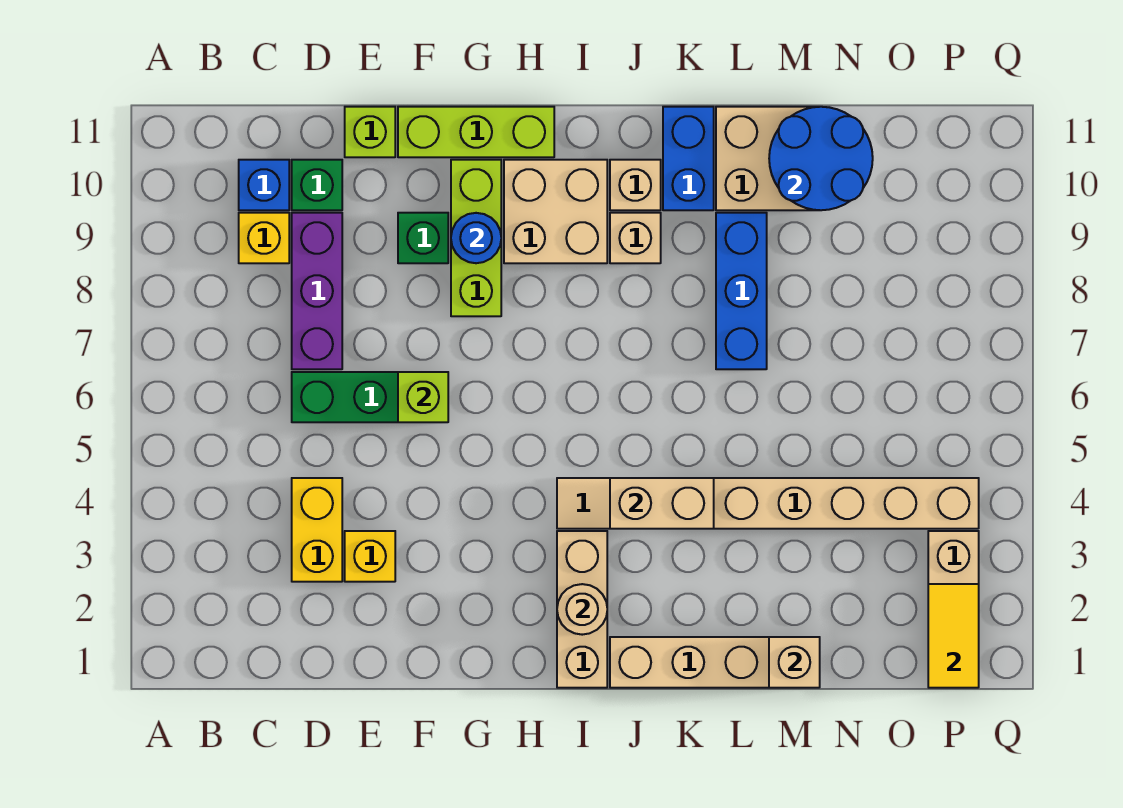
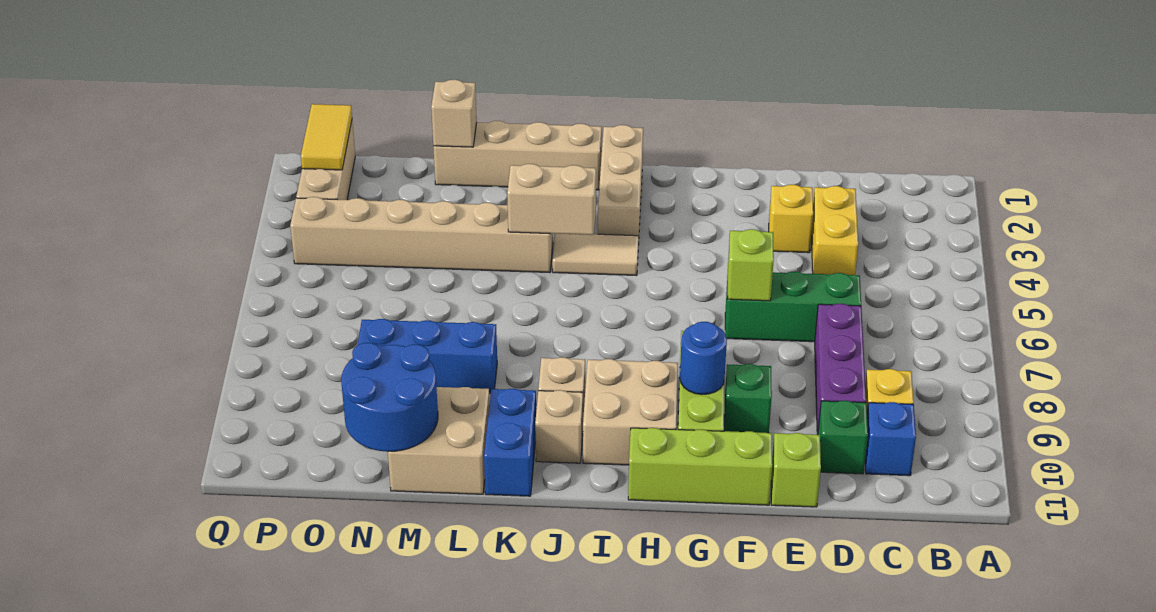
tan 1x1 round brick [557,584,607,635] -> none
blue 1x3 brick [716,213,767,369] -> blue 1x3 brick turned to [358,319,497,393]

